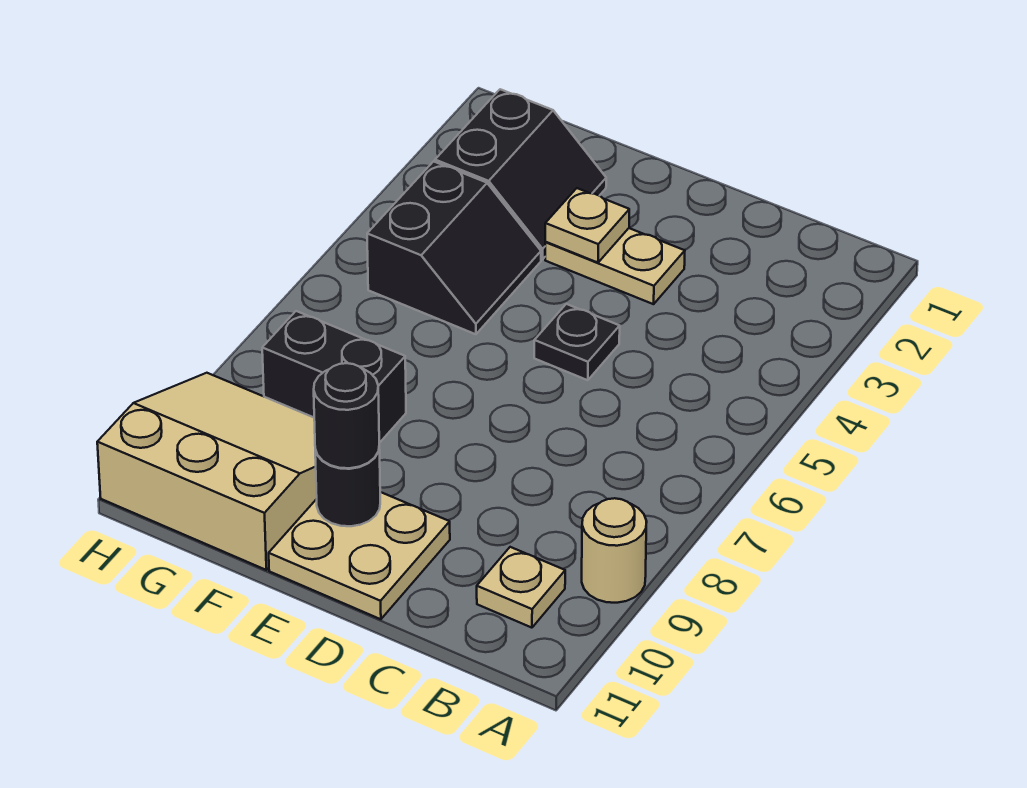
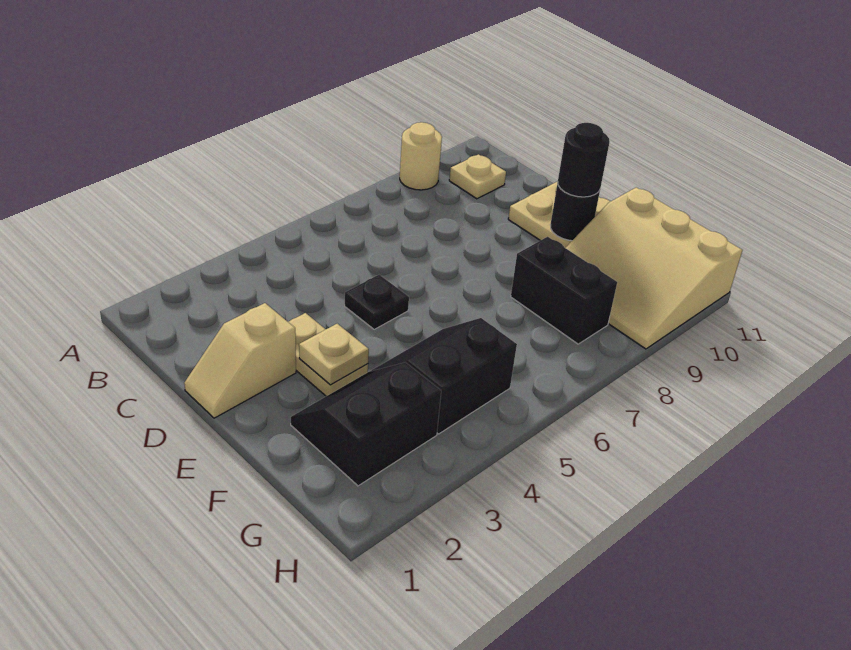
none -> tan 1x2 slope [184,303,296,418]

